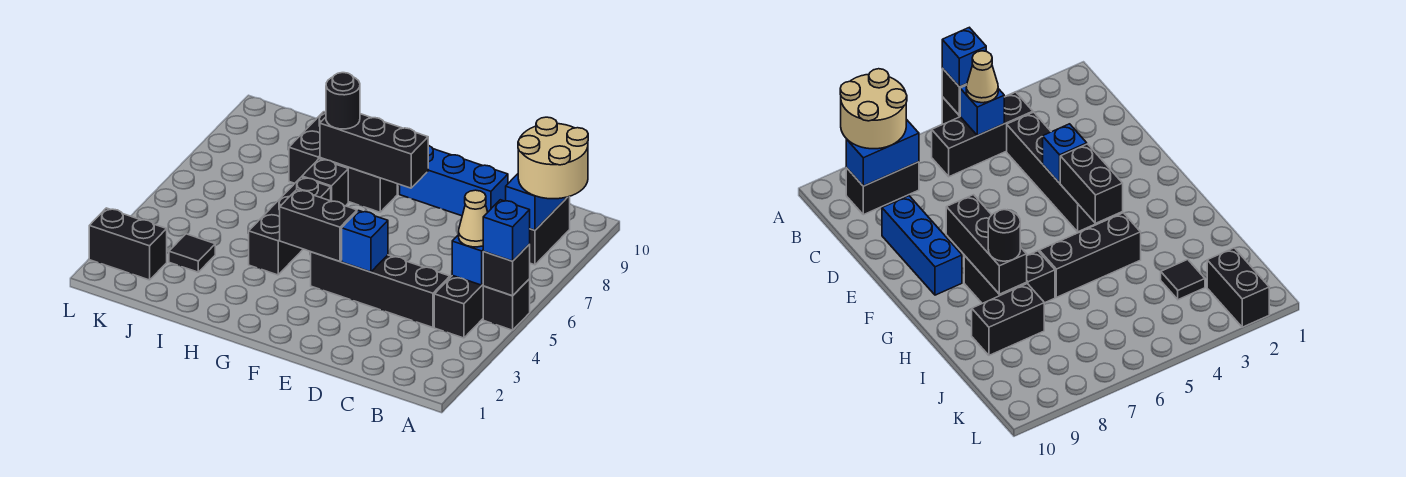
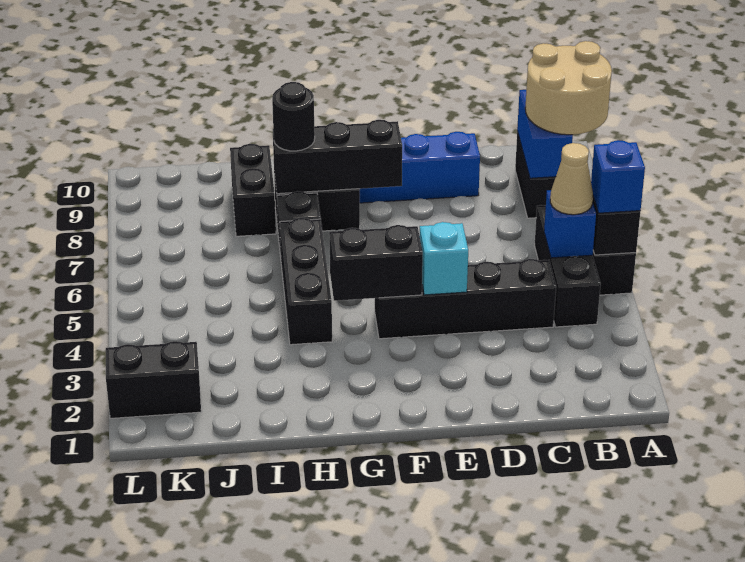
blue 1x1 brick [342,211,388,272] -> cyan 1x1 brick [420,222,468,295]
black 1x1 tile [169,234,215,272] -> none

